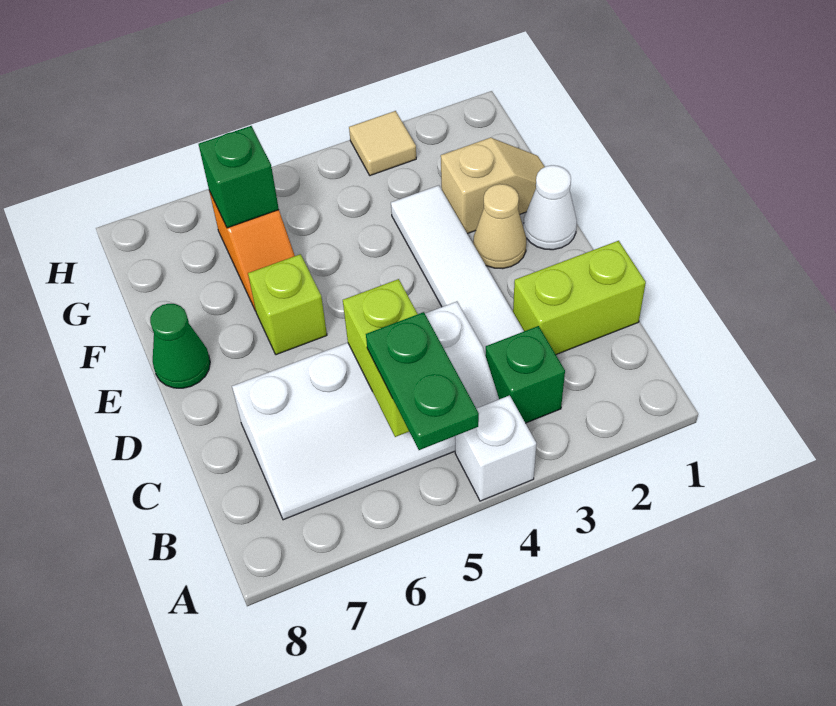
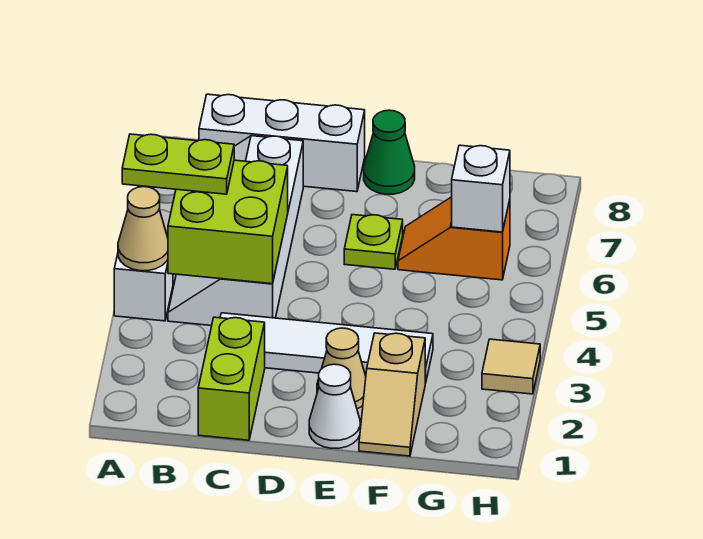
none -> tan 1x1 cone [118,187,168,271]
green 1x2 plate [366,312,479,450] -> lime 1x2 plate [122,134,234,194]
green 1x1 brick [485,326,565,423] -> none
lime 1x2 brick [343,279,417,437] -> lime 2x2 brick [168,160,288,284]
none -> white 1x3 brick [199,94,365,192]
lime 1x1 brick [248,254,327,355] -> lime 1x1 plate [344,215,403,269]
green 1x1 brick [199,126,279,228] -> white 1x1 brick [452,145,510,232]

